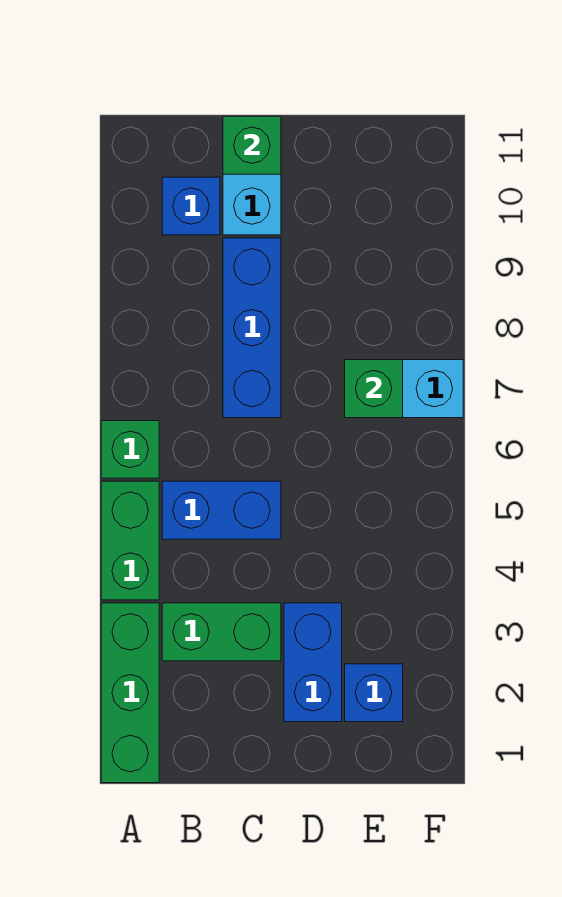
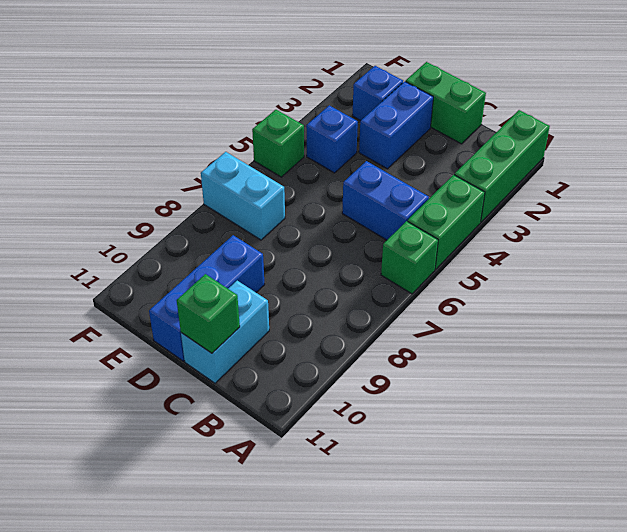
green 1x2 brick [162,603,281,661] -> green 1x2 brick moved to [406,62,486,144]
blue 1x1 brick [162,177,220,235] -> blue 1x1 brick moved to [306,105,358,173]
blue 1x3 brick [223,238,281,418] -> blue 1x3 brick moved to [149,235,265,361]
green 1x1 brick [345,360,403,418] -> green 1x1 brick moved to [252,110,304,177]

